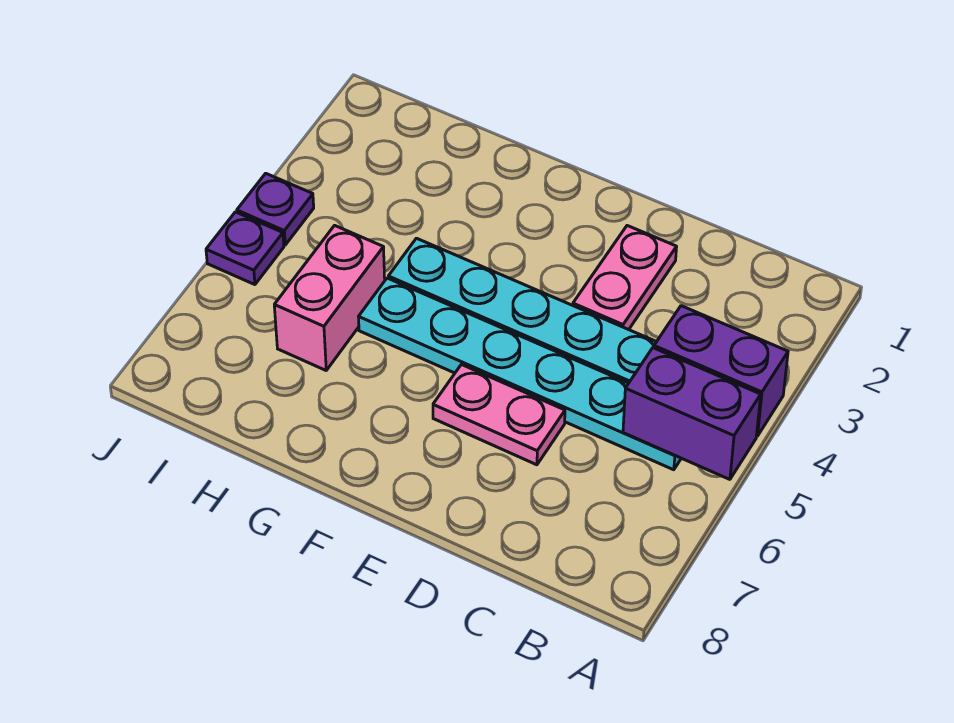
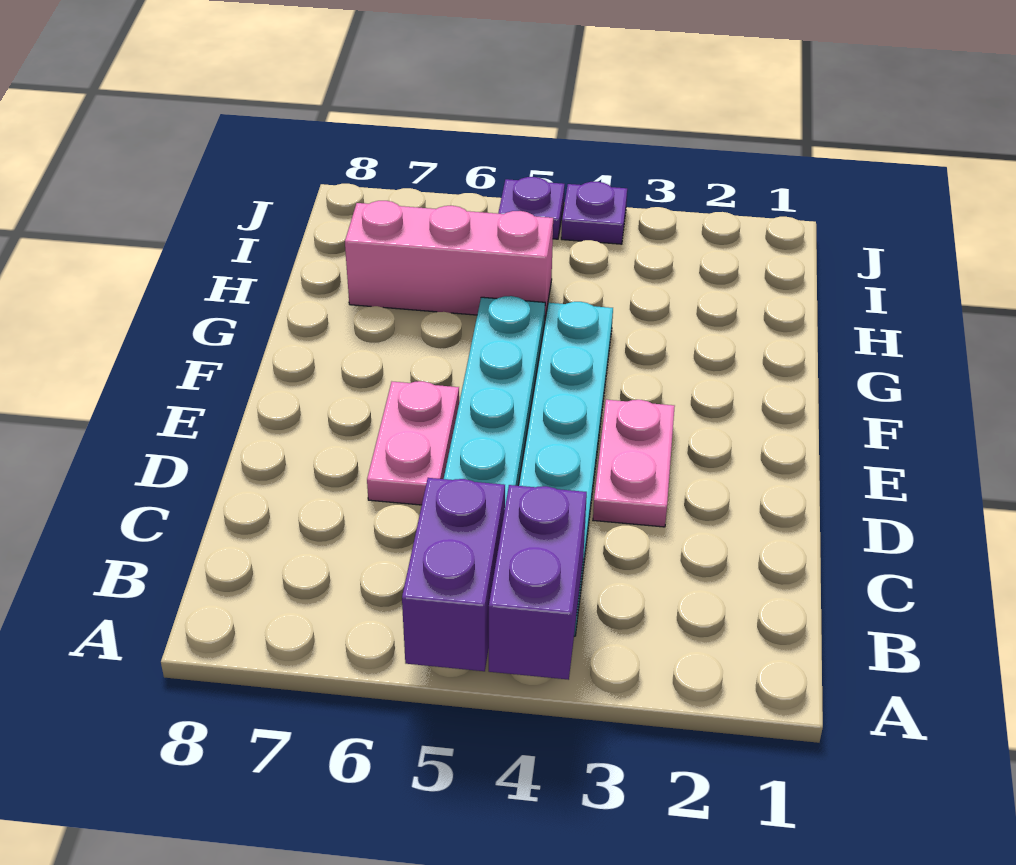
pink 1x2 plate [573,226,677,330] -> pink 1x2 plate turned to [593,400,675,527]
pink 1x2 brick [274,225,385,370] -> pink 1x3 brick [345,201,553,318]

